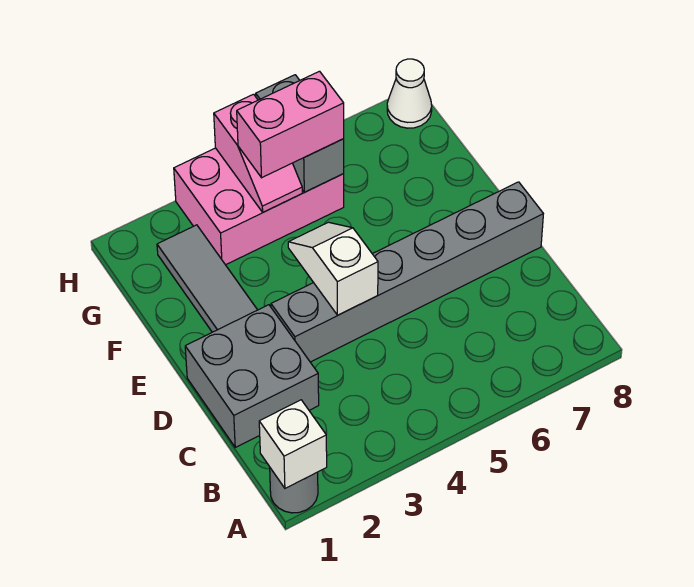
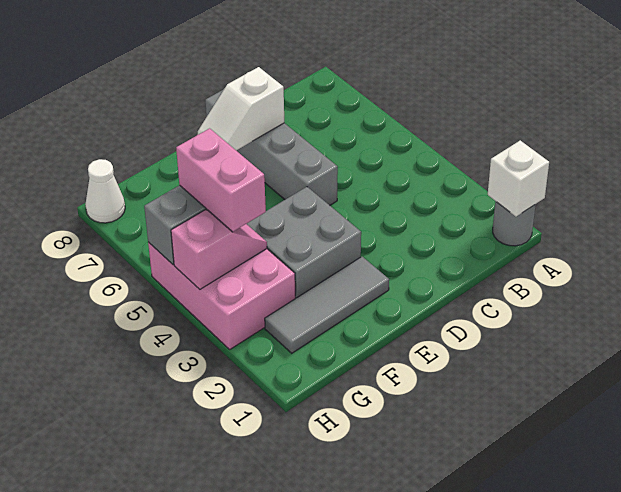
grey 2x2 brick [185,305,319,447] -> grey 2x2 brick moved to [247,187,361,298]
grey 1x6 brick [271,182,543,362] -> grey 1x4 brick [205,89,338,205]
white 1x2 slope [288,222,378,315] -> white 1x2 slope moved to [198,67,284,151]

